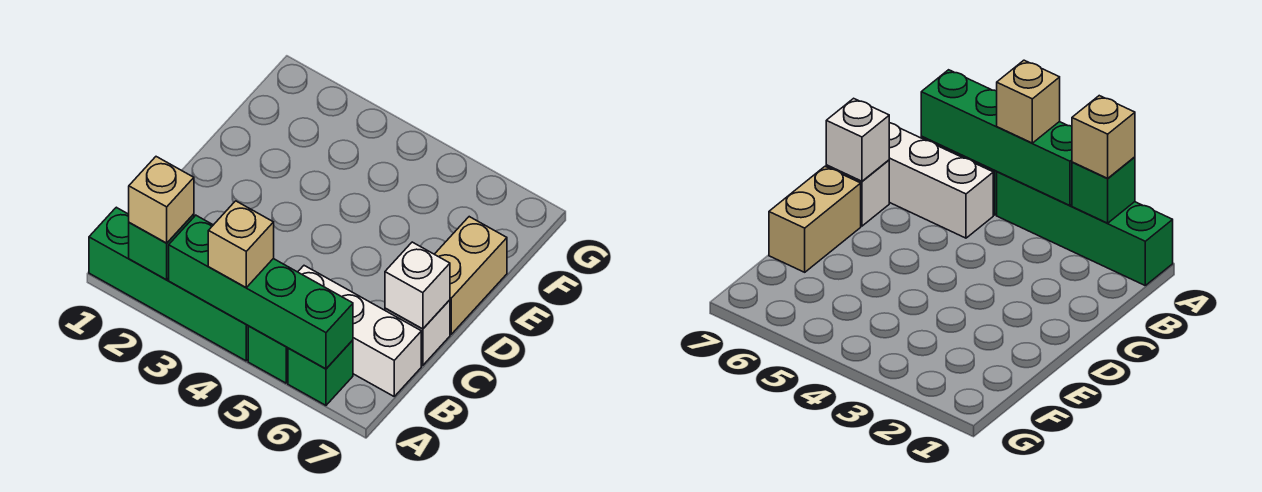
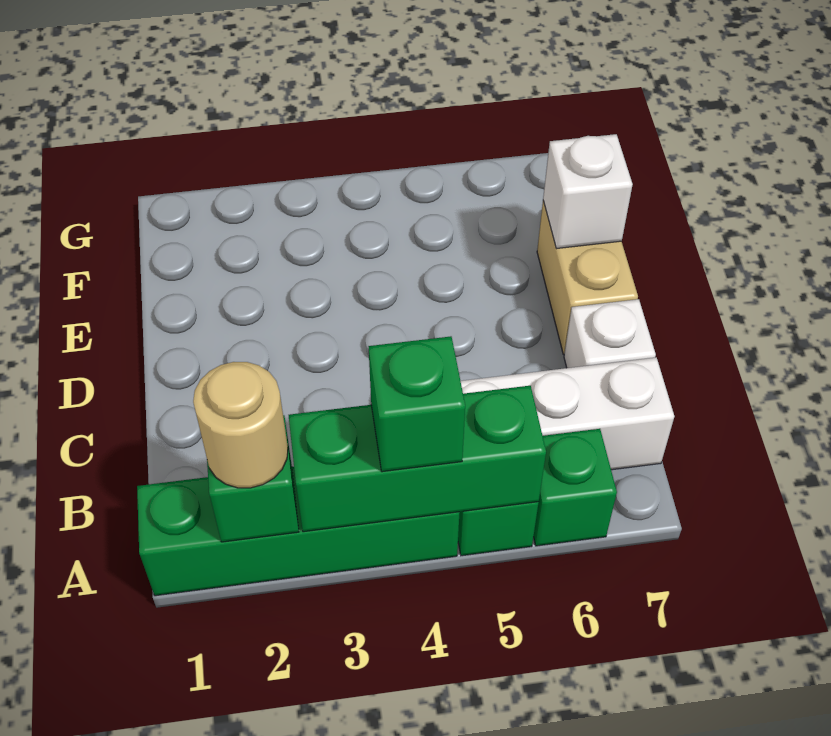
tan 1x1 brick [129,157,194,243] -> tan 1x1 round brick [193,362,288,488]
green 1x4 brick [169,215,353,369] -> green 1x3 brick [289,386,546,532]
tan 1x1 brick [208,201,274,288] -> green 1x1 brick [368,336,465,472]
white 1x1 brick [385,242,450,329] -> white 1x1 brick moved to [543,134,633,248]

